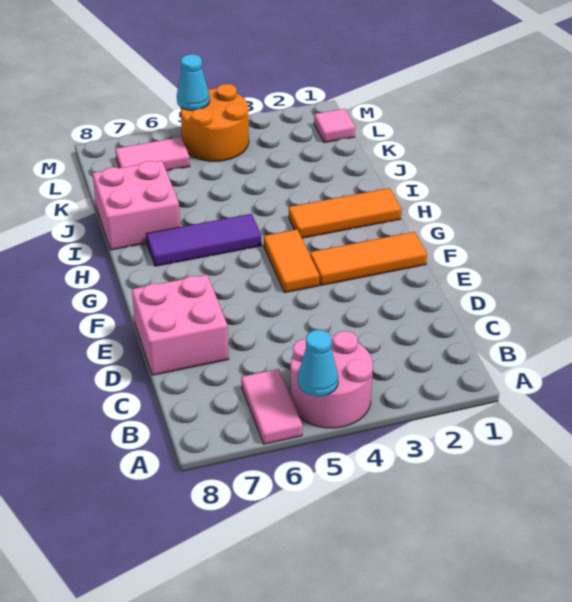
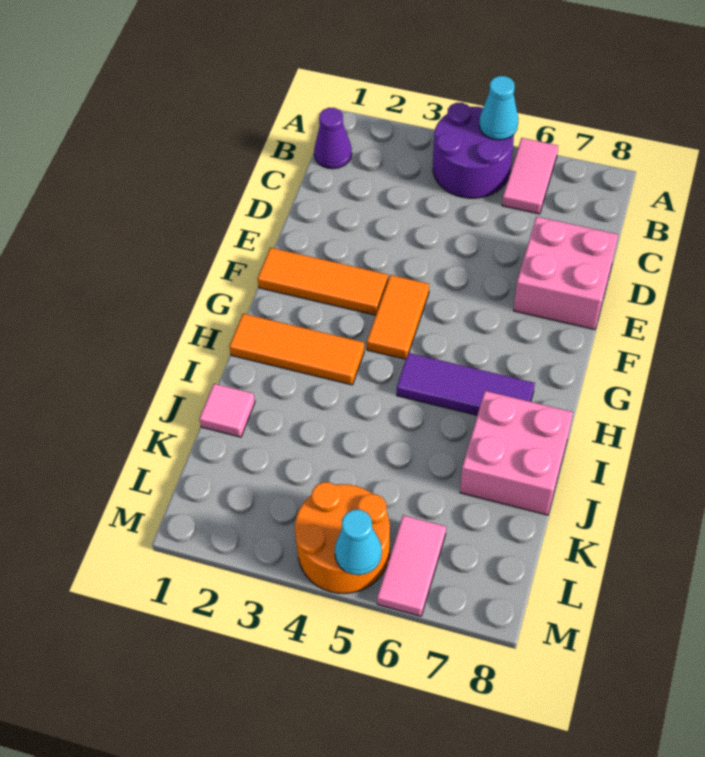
pink 2x2 round brick [291,331,373,428] -> purple 2x2 round brick [433,103,514,198]
none -> purple 1x1 cone [314,108,352,169]
pink 1x1 tile [314,109,355,143] -> pink 1x1 tile moved to [199,384,255,437]
pink 1x2 tile [115,137,190,171] -> pink 1x2 tile turned to [377,515,446,616]

